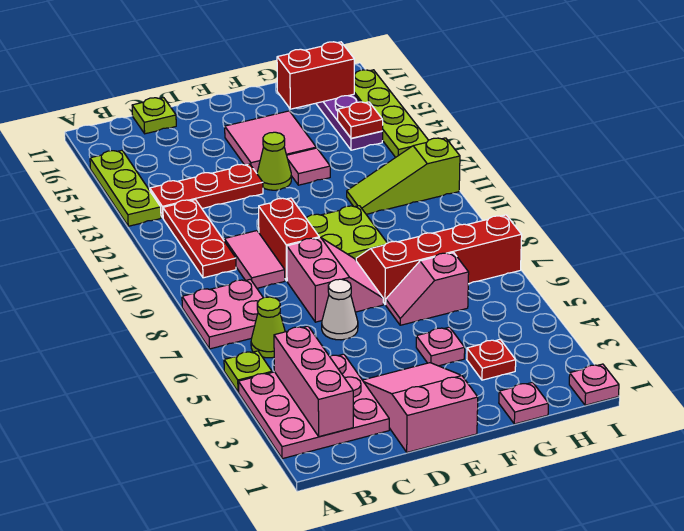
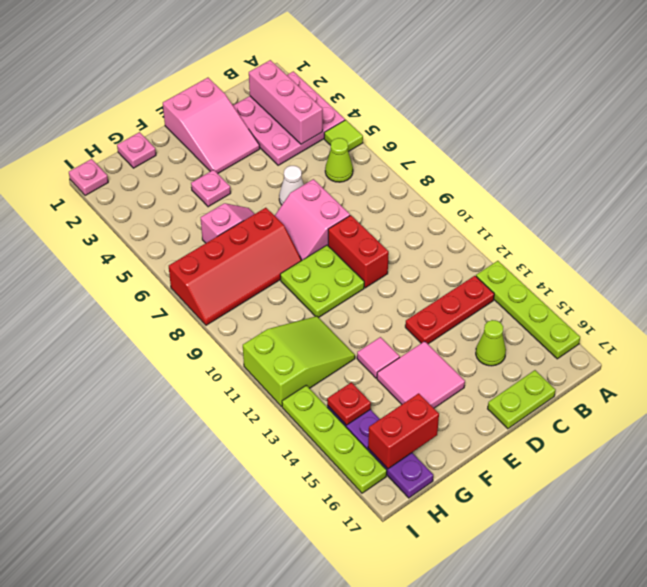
lime 1x1 plate [224,351,272,392] -> lime 1x1 tile [324,120,363,152]
pink 2x2 plate [182,279,263,349] -> none
lime 1x3 plate [90,150,161,226] -> lime 1x4 plate [476,261,580,359]
red 1x3 plate [163,200,236,278] -> none
pink 1x2 tile [224,231,285,288] -> none
lime 1x1 plate [132,98,176,134] -> lime 1x2 plate [488,370,556,429]
lime 1x1 cone [257,132,291,190] -> lime 1x1 cone moved to [476,320,506,366]
red 1x1 plate [467,340,516,380] -> none
lime 1x3 slope [347,138,460,214] -> lime 2x3 slope [243,316,355,406]

